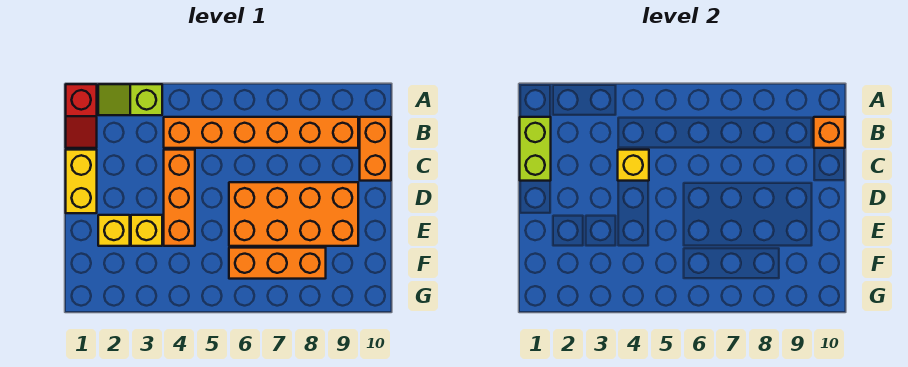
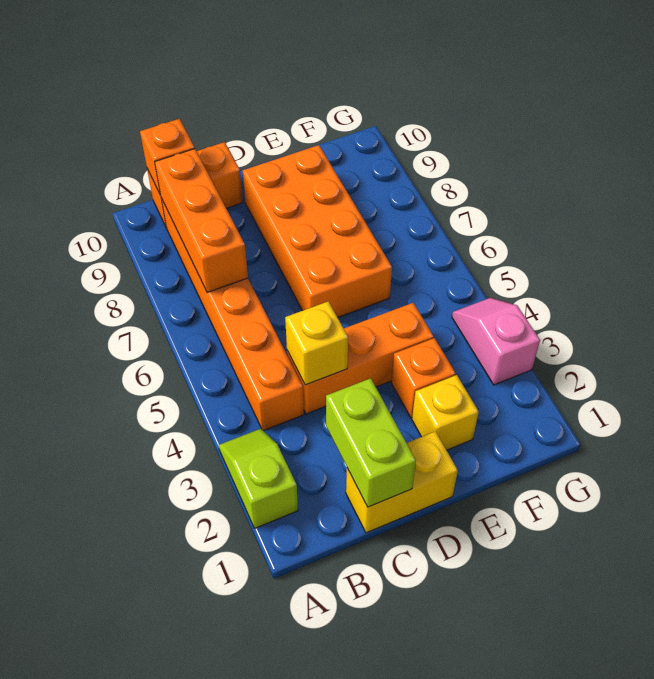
red 1x2 slope [66,84,97,148] -> none
lime 1x2 slope [98,84,162,115] -> lime 1x2 slope turned to [219,429,298,528]
lime 1x2 brick [520,117,551,181] -> lime 1x2 brick turned to [326,378,416,507]
yellow 1x1 brick [131,215,162,246] -> orange 1x1 brick [391,338,456,418]
orange 1x3 brick [229,248,326,279] -> orange 1x3 brick moved to [155,149,248,292]
none -> pink 1x2 slope [452,298,540,385]

